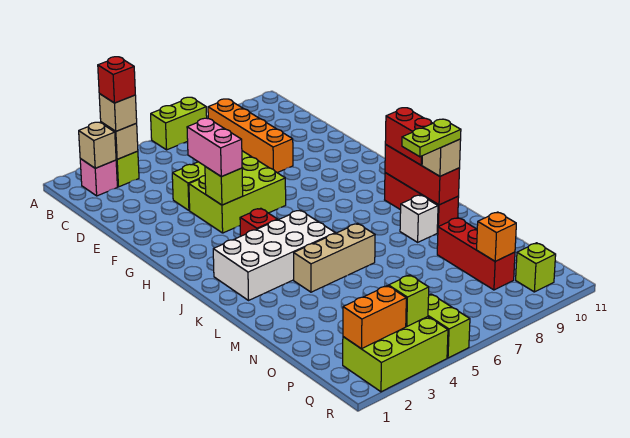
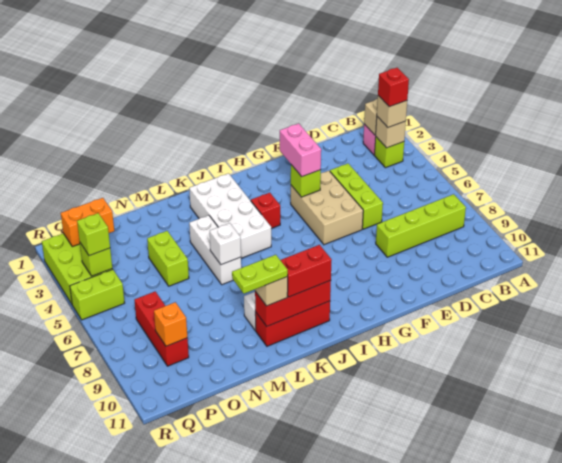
lime 1x2 brick [151,97,207,150] -> lime 1x2 brick moved to [147,231,189,286]
orange 1x4 brick [208,99,293,173] -> lime 1x4 brick [376,194,466,257]
lime 2x3 brick [189,157,286,233] -> tan 2x3 brick [291,171,363,245]
pink 1x2 brick [187,118,242,177] -> pink 1x2 brick turned to [280,123,321,177]
tan 1x3 brick [294,224,375,292] -> white 1x3 brick [189,215,241,285]
none -> white 1x1 brick [210,223,241,265]
lime 1x2 plate [402,119,461,157] -> lime 1x2 plate turned to [232,255,288,294]
red 1x3 brick [437,218,515,290] -> red 1x3 brick turned to [134,291,189,366]
orange 1x2 brick [343,286,406,349] -> orange 1x2 brick turned to [61,198,114,247]
lime 1x1 brick [516,243,556,292] -> lime 1x1 brick moved to [77,213,110,256]

